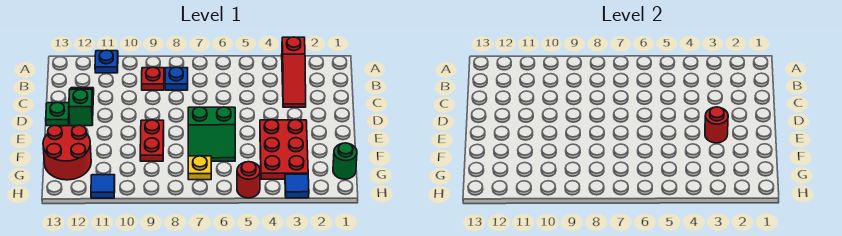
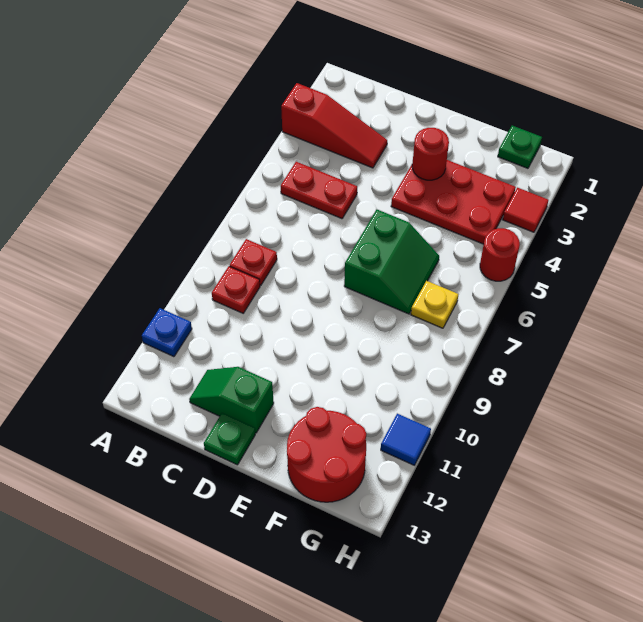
blue 1x1 plate [165,67,188,90] -> red 1x1 plate [230,239,277,286]
red 1x2 plate [140,120,164,161] -> red 1x2 plate moved to [281,162,357,219]
green 1x1 round brick [333,143,357,179] -> green 1x1 plate [498,126,542,168]
blue 1x1 tile [285,174,309,198] -> red 1x1 tile [503,188,548,232]

